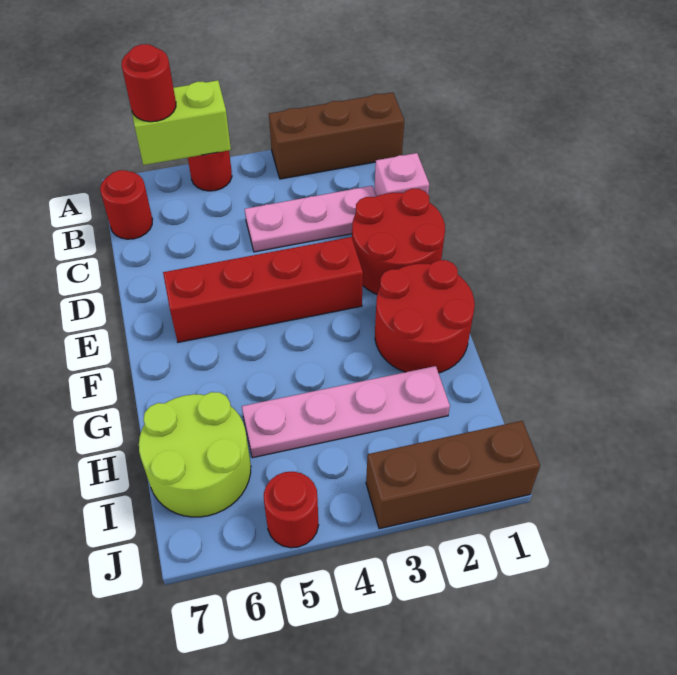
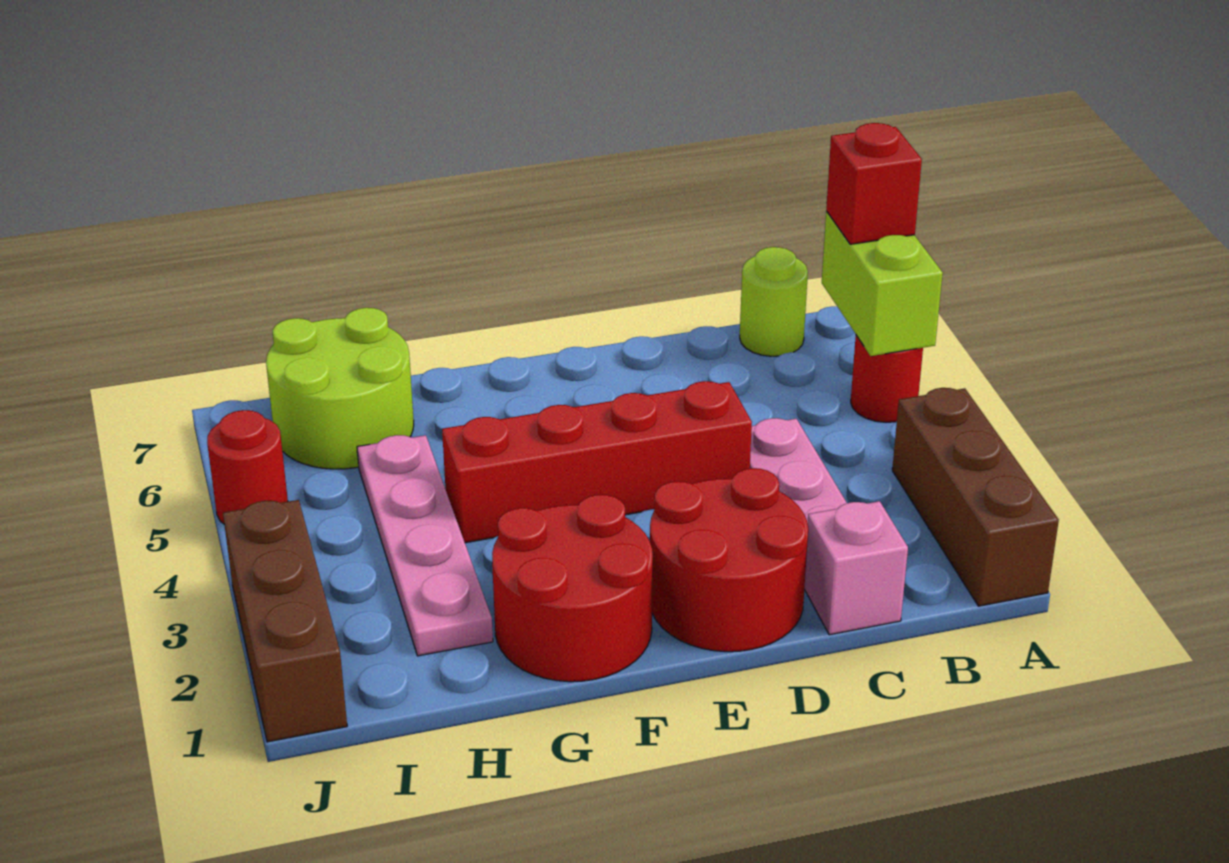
red 1x1 round brick [122,44,176,122] -> red 1x1 brick [826,123,922,244]
red 1x1 round brick [100,170,152,239] -> lime 1x1 round brick [740,247,808,356]
red 1x4 brick [163,237,363,342] -> red 1x4 brick turned to [442,381,752,543]

